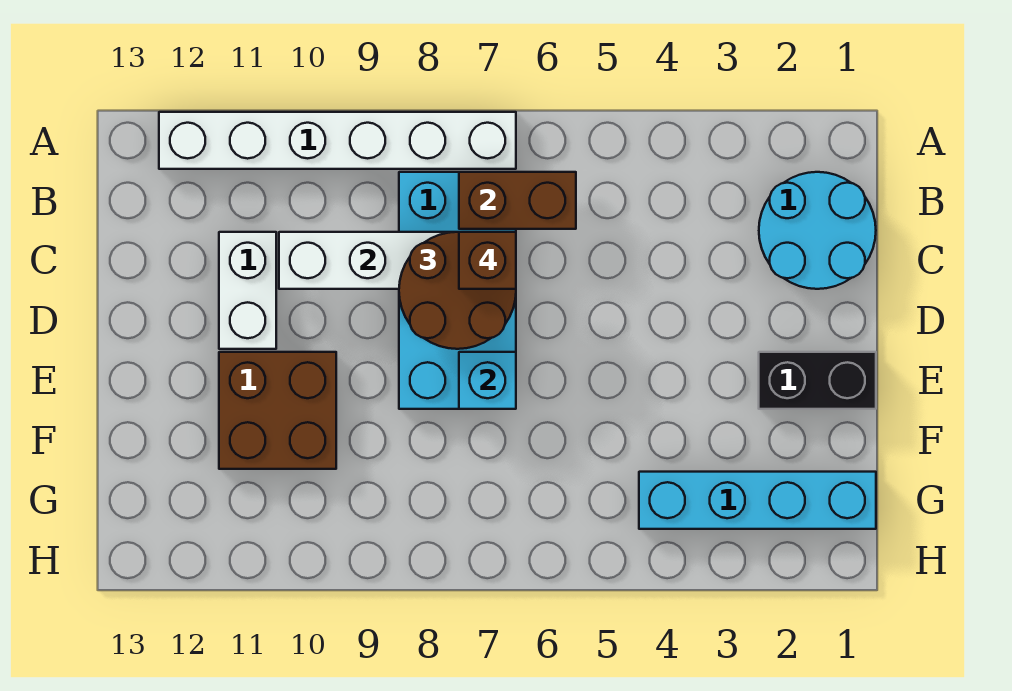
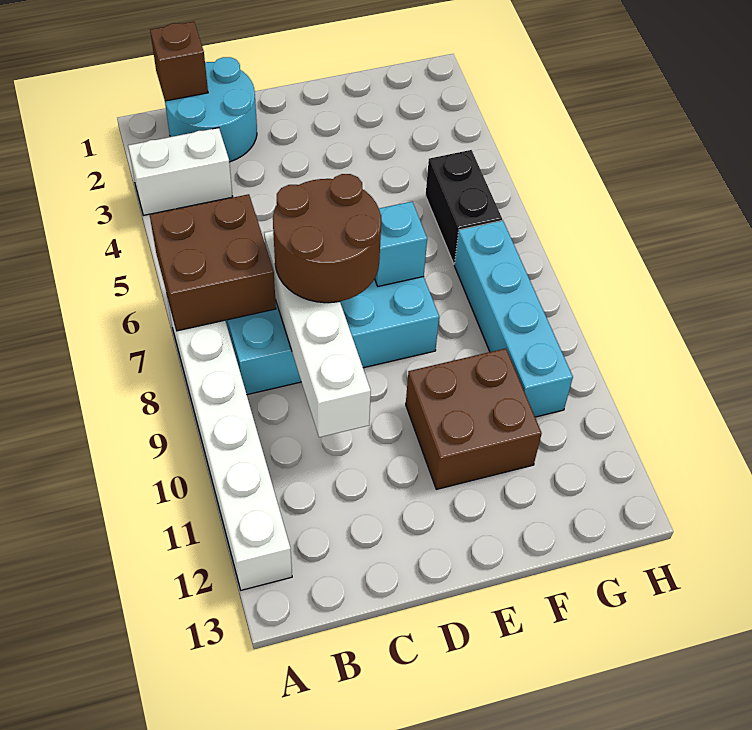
brown 1x2 brick [459,172,576,229] -> brown 2x2 brick [150,194,276,331]
brown 1x1 brick [459,232,516,289] -> brown 1x1 brick moved to [150,22,208,101]
white 1x2 brick [219,232,276,349] -> white 1x2 brick moved to [128,128,233,215]
black 1x2 brick [759,352,876,409] -> black 1x2 brick moved to [426,150,502,264]
cyan 1x4 brick [639,472,876,529] -> cyan 1x4 brick moved to [454,220,573,417]

